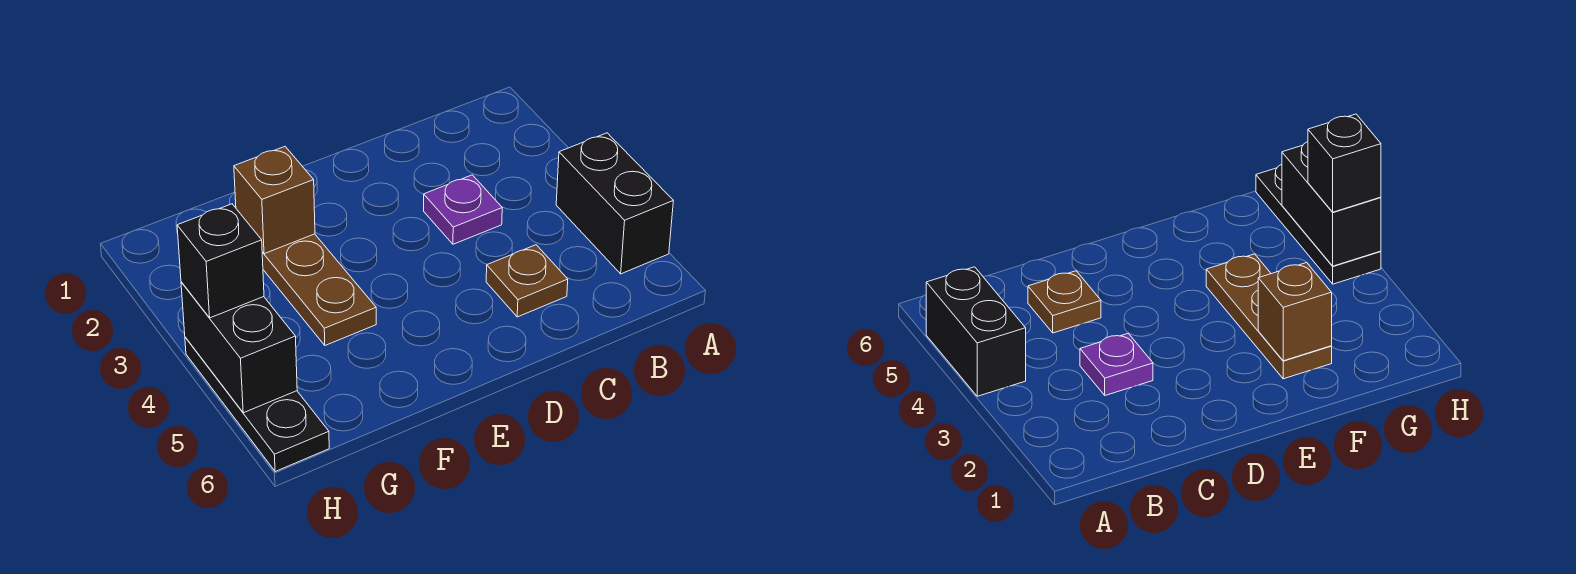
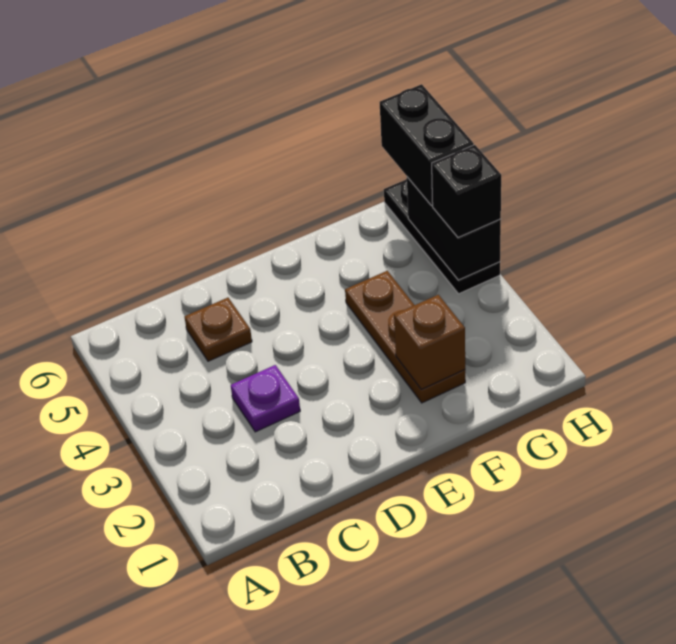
black 1x2 brick [556,133,673,274] -> black 1x2 brick moved to [380,84,474,205]

